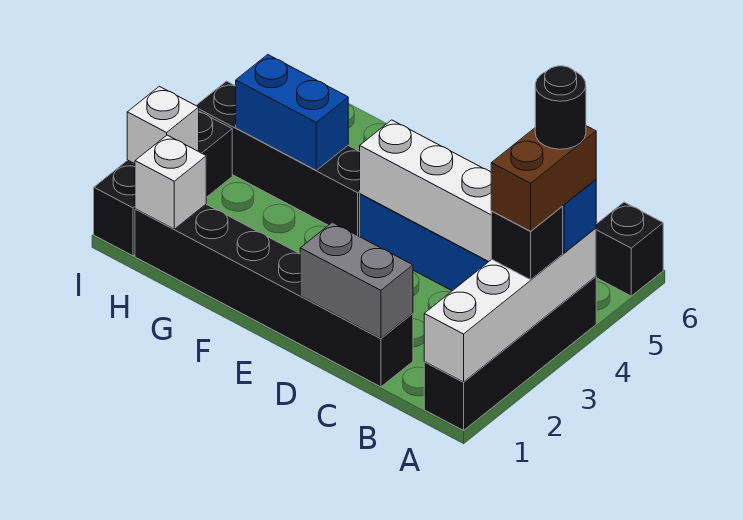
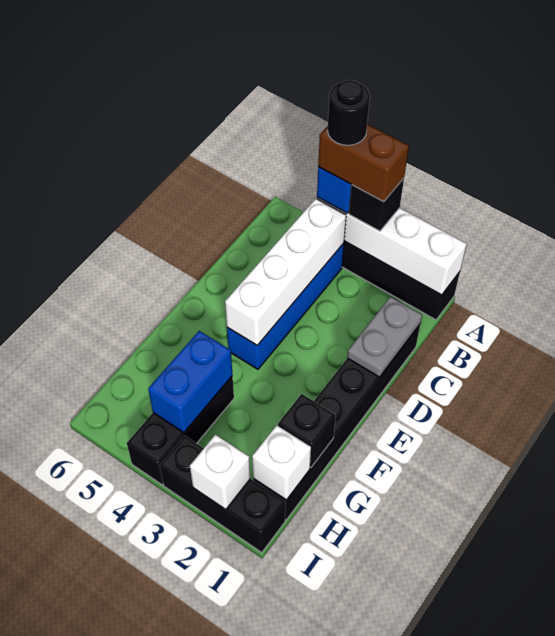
black 1x1 brick [596,202,663,296] -> black 1x1 brick moved to [278,394,336,468]
grey 1x2 brick [300,222,413,338] -> grey 1x2 plate [347,297,422,377]
black 1x4 brick [196,81,360,237] -> black 1x3 brick [127,376,234,485]

